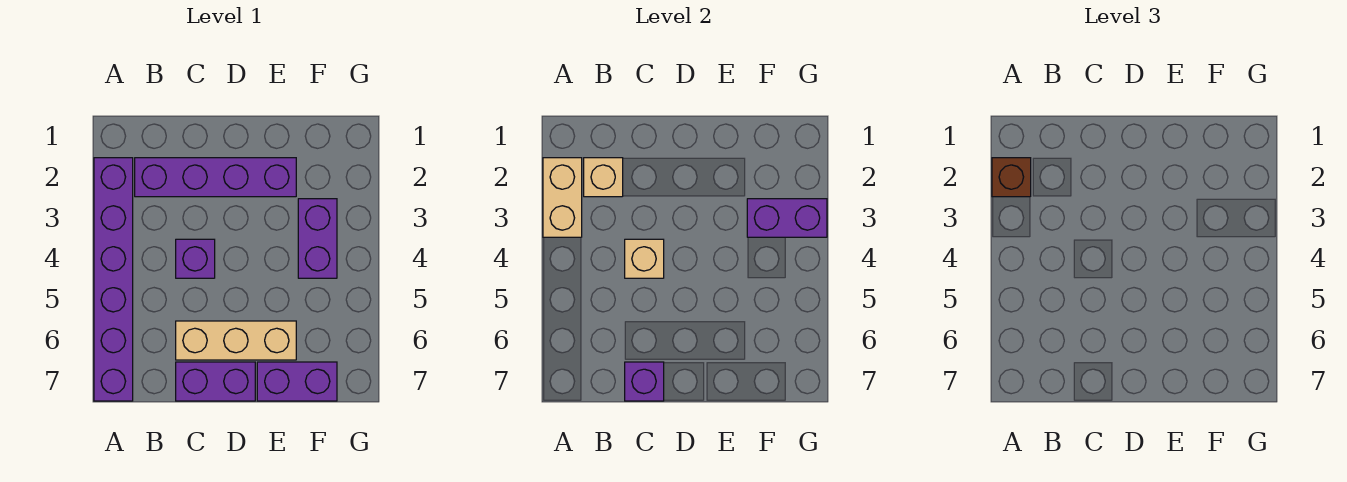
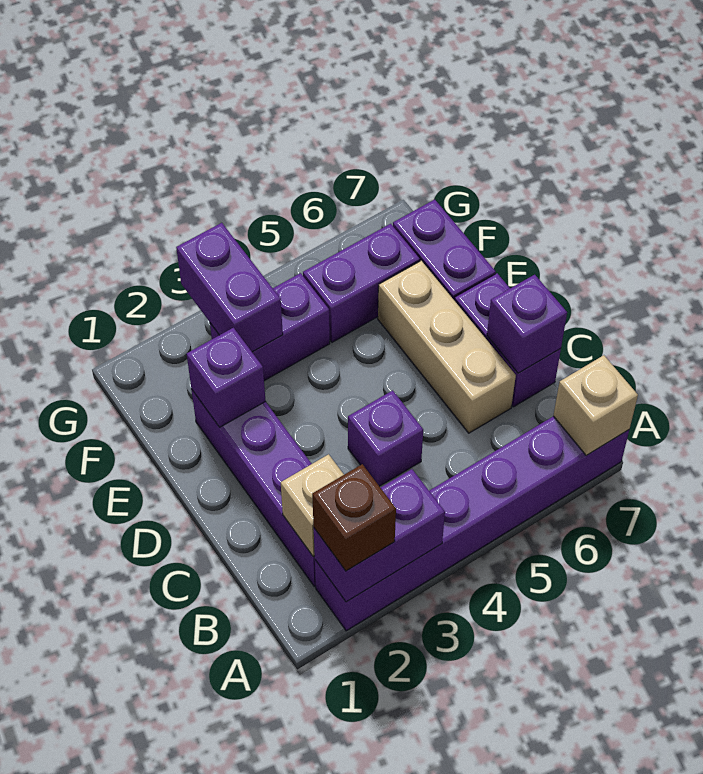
tan 1x2 brick [543,158,582,237] -> purple 1x2 brick [314,469,445,602]
tan 1x1 brick [625,239,664,278] -> tan 1x1 brick moved to [553,355,638,455]
none -> purple 1x1 brick [186,328,266,427]
none -> purple 1x2 brick [303,224,420,342]

